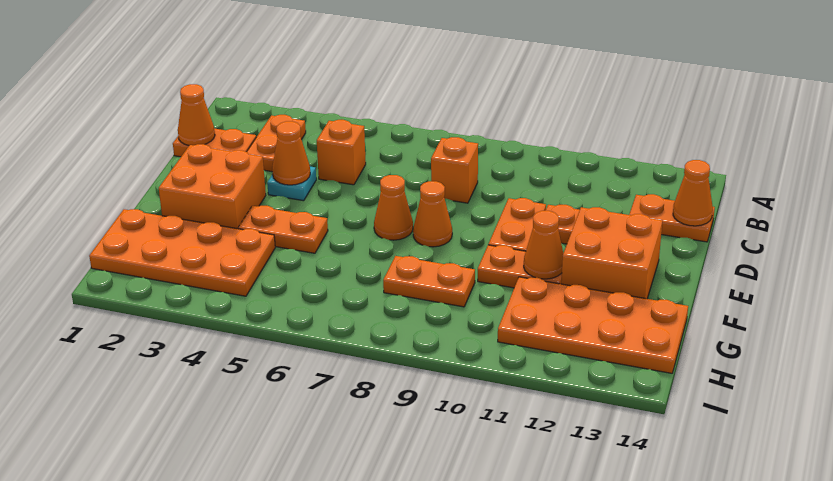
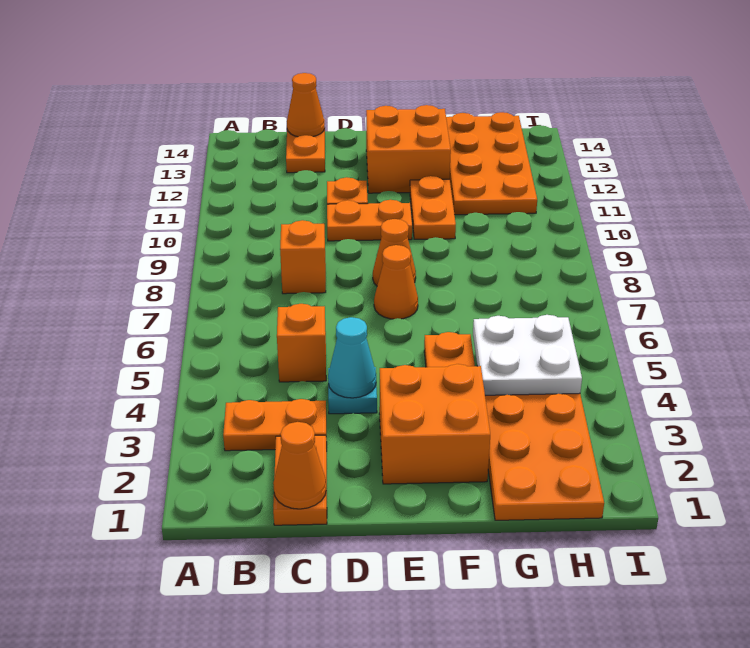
orange 1x1 cone [272,121,310,185] -> cyan 1x1 cone [328,317,376,398]
orange 1x1 cone [524,211,563,279] -> none
none -> white 2x2 plate [473,315,582,395]
orange 1x2 plate [383,256,475,307] -> none

